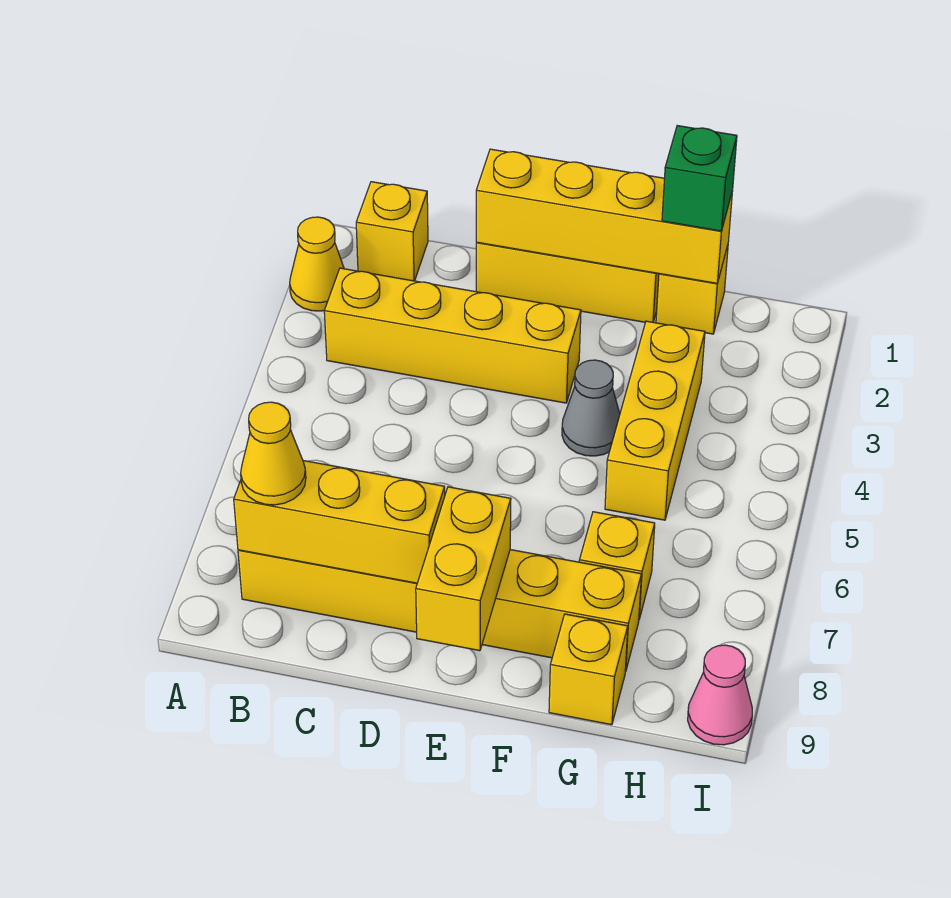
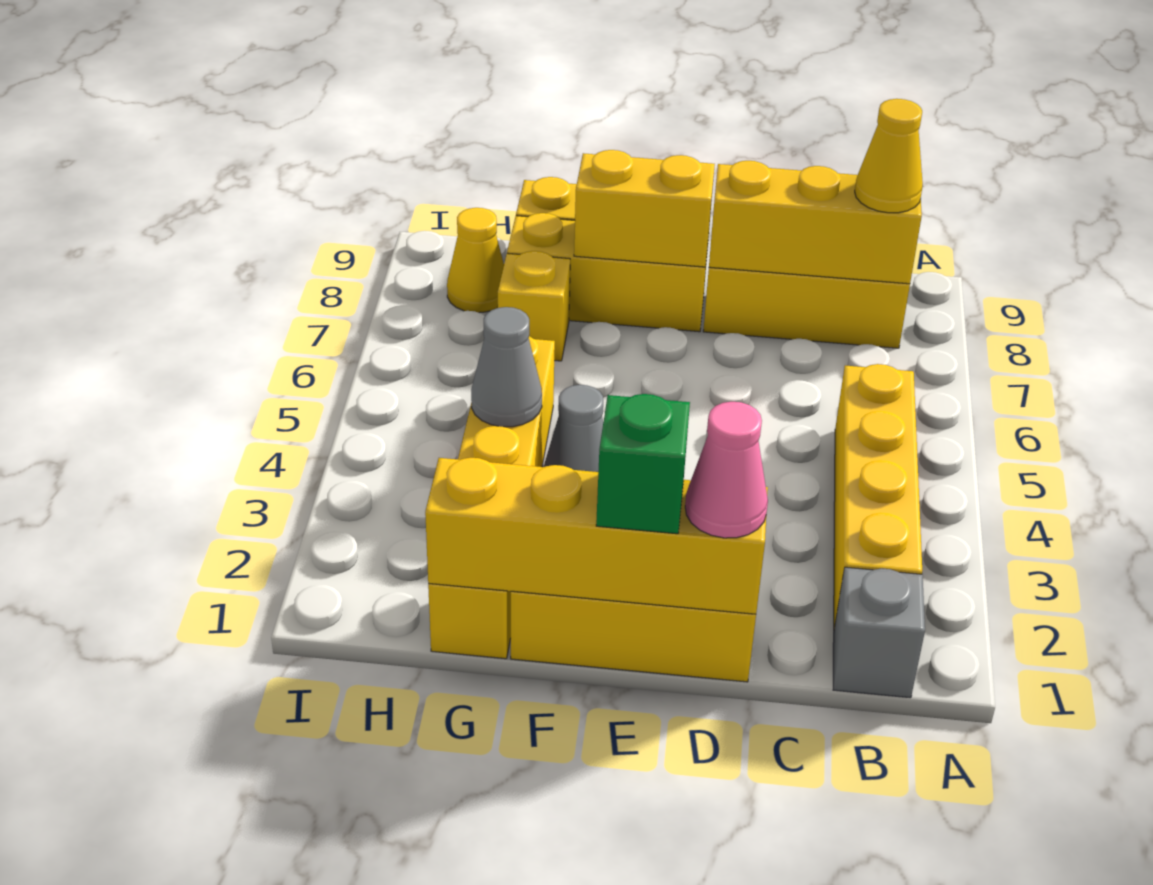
yellow 1x1 cone [290,217,344,311] -> yellow 1x1 cone moved to [447,208,504,313]
yellow 1x1 brick [356,182,428,281] -> grey 1x1 brick [833,567,925,698]
yellow 1x4 brick [324,268,581,403] -> yellow 1x4 brick turned to [834,364,922,628]
yellow 1x2 brick [416,487,511,651] -> yellow 1x2 brick turned to [574,150,715,267]
green 1x1 brick [662,126,737,231] -> green 1x1 brick moved to [596,394,690,534]
none -> grey 1x1 cone [471,307,542,427]
pink 1x1 cone [688,645,752,745] -> pink 1x1 cone moved to [685,402,768,538]

